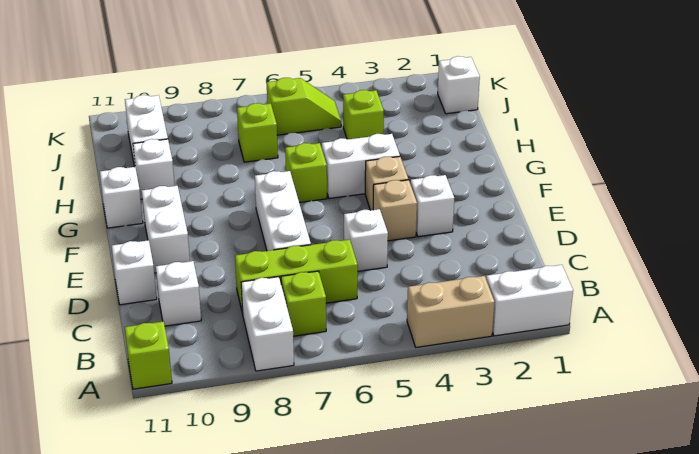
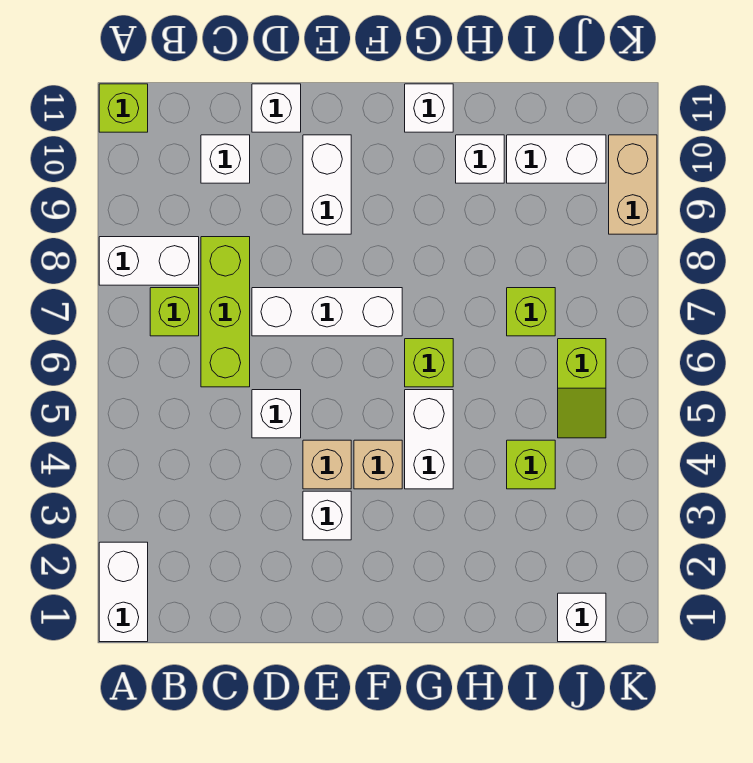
tan 1x2 brick [407,276,495,347] -> tan 1x2 brick moved to [609,135,657,234]
white 1x2 brick [142,186,190,273] -> white 1x2 brick turned to [303,135,351,234]

